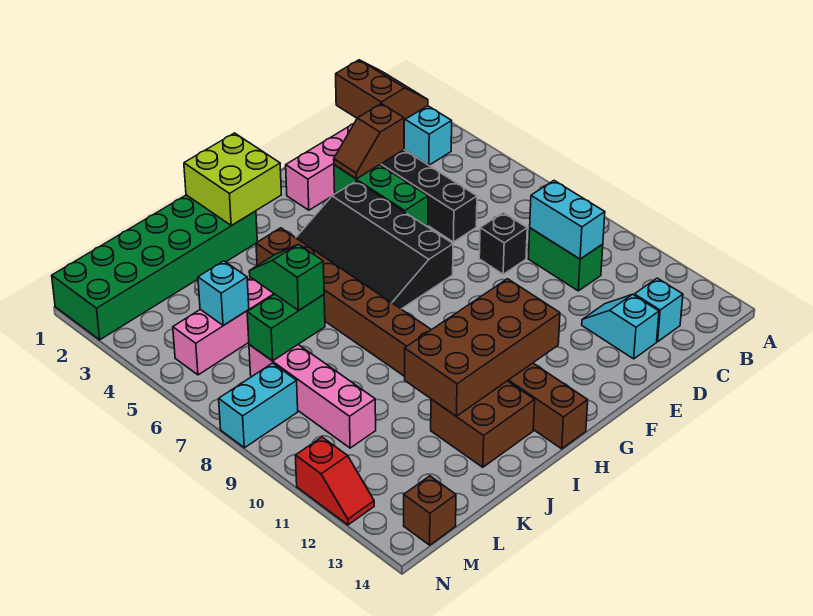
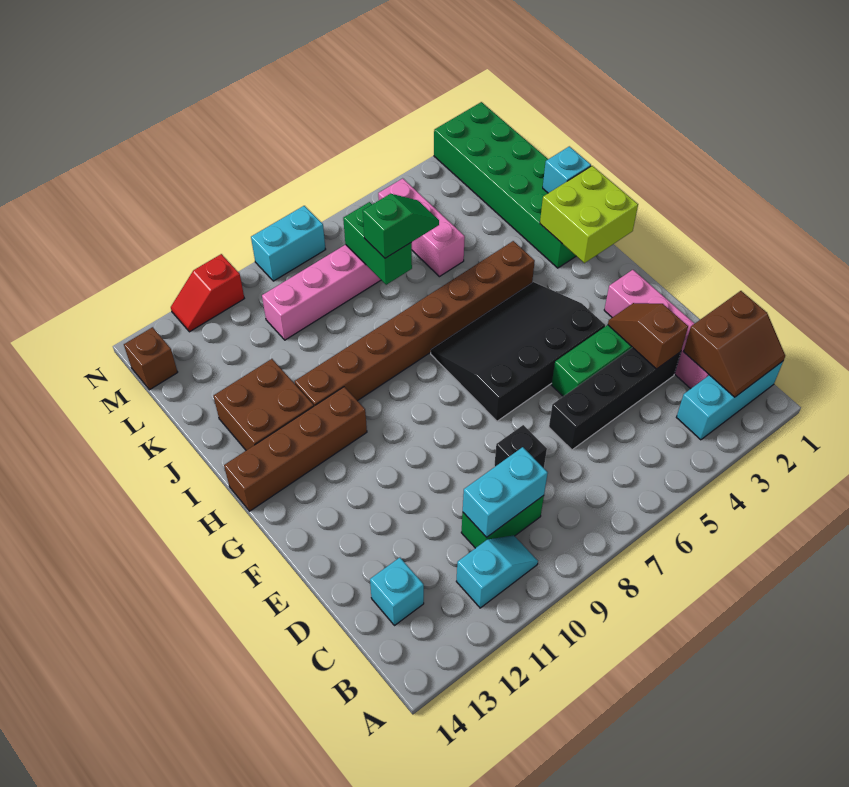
cyan 1x2 slope [582,294,659,359] -> cyan 1x2 slope moved to [456,535,538,608]
brown 2x4 brick [405,279,560,416] -> none
cyan 1x1 brick [198,261,249,326] -> cyan 1x1 brick moved to [543,146,591,193]
cyan 1x2 brick [219,363,298,448] -> cyan 1x2 brick turned to [251,206,326,281]

